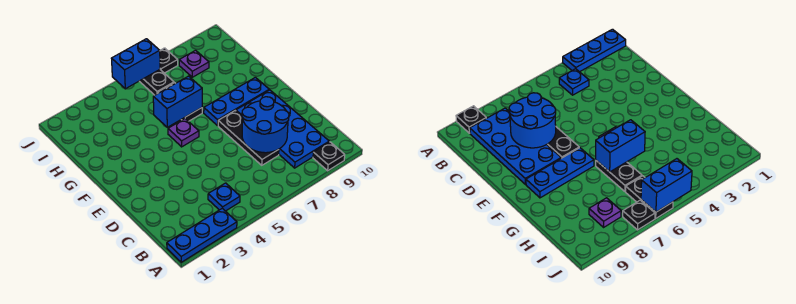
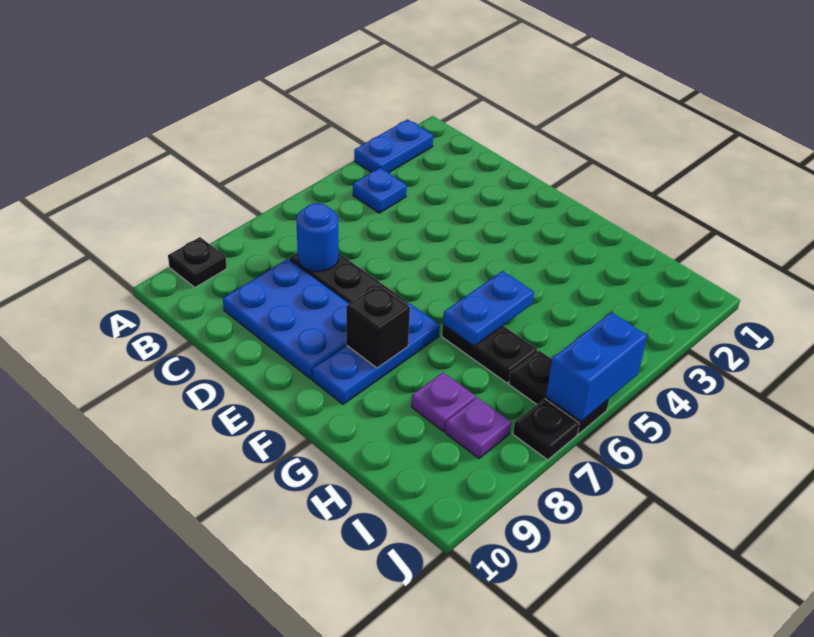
blue 1x3 plate [167,208,237,262] -> blue 1x2 plate [354,119,433,172]
blue 2x4 plate [236,90,329,168] -> blue 2x3 plate [223,259,349,379]
blue 2x2 round brick [242,97,289,153] -> blue 1x1 round brick [296,203,338,272]
purple 1x1 plate [168,119,199,147] -> purple 1x1 plate moved to [411,372,476,432]
none -> black 1x1 brick [346,285,410,368]
blue 1x2 brick [153,76,202,127] -> blue 1x2 plate [443,271,534,346]

